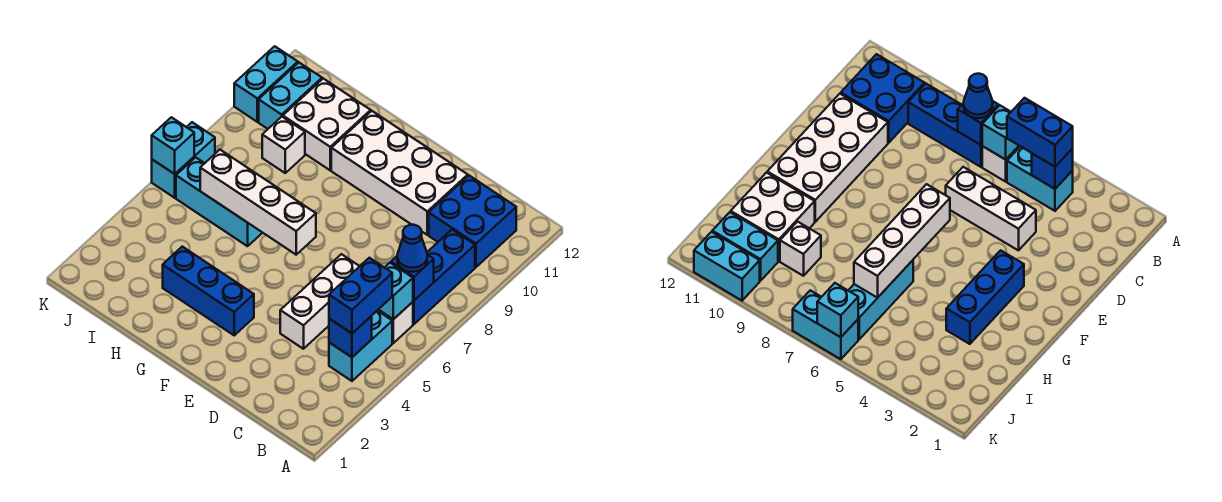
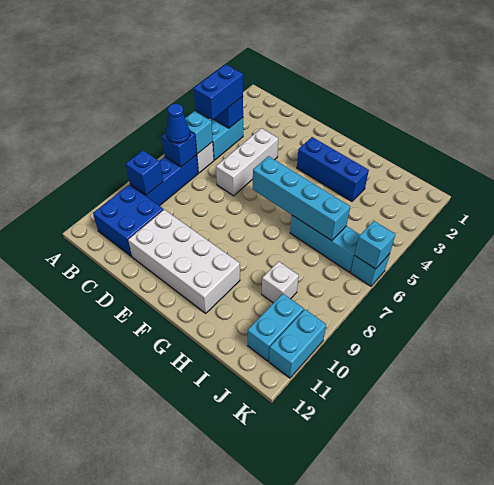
none -> blue 1x1 brick [126,150,163,195]
white 1x4 brick [200,150,316,255] -> cyan 1x4 brick [253,156,350,241]
white 2x2 brick [283,79,371,170] -> none
cyan 1x2 brick [152,122,215,198] -> cyan 1x1 brick [351,254,390,286]

